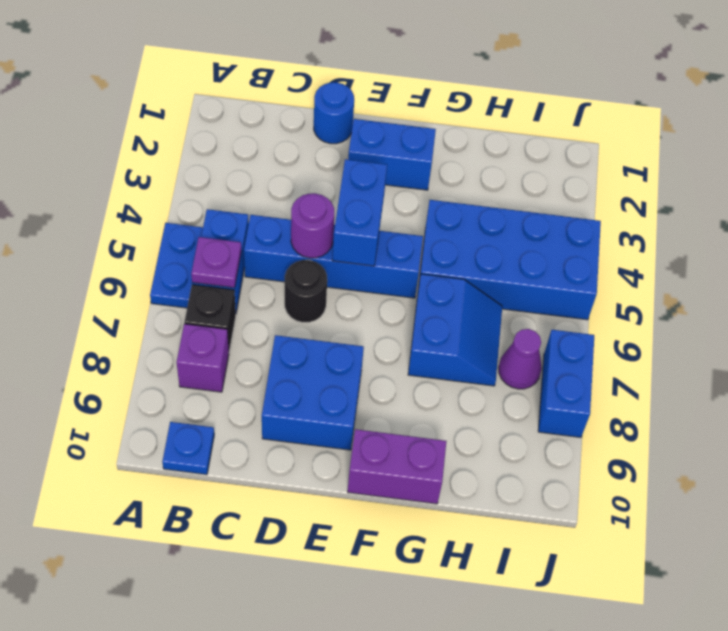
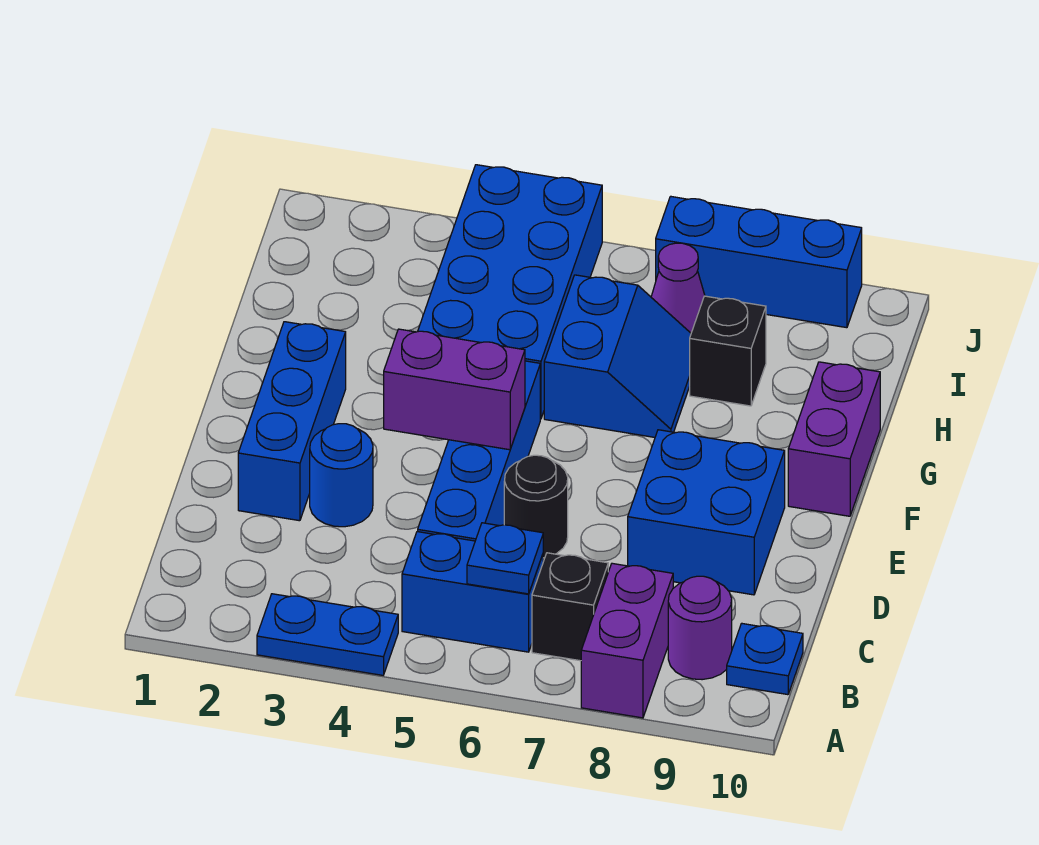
blue 1x2 plate [150,223,203,308] -> blue 1x2 plate moved to [257,594,398,675]
purple 1x1 plate [191,237,241,288] -> blue 1x1 plate [467,523,543,594]
purple 1x1 brick [177,324,229,392] -> purple 1x2 brick [581,563,673,718]
blue 1x1 round brick [314,82,354,144] -> blue 1x1 round brick moved to [310,424,373,527]
purple 1x1 round brick [291,193,334,258] -> purple 1x1 round brick moved to [668,576,732,680]
blue 1x2 brick [348,119,436,190] -> blue 1x3 brick [238,322,346,521]
blue 1x2 brick [332,159,387,266] -> purple 1x2 brick [384,329,525,450]
blue 2x2 slope [408,274,502,386] -> blue 2x2 slope turned to [544,275,691,437]
none -> black 1x1 brick [690,296,766,406]
blue 1x2 brick [538,330,594,437] -> blue 1x3 brick [656,196,862,328]

